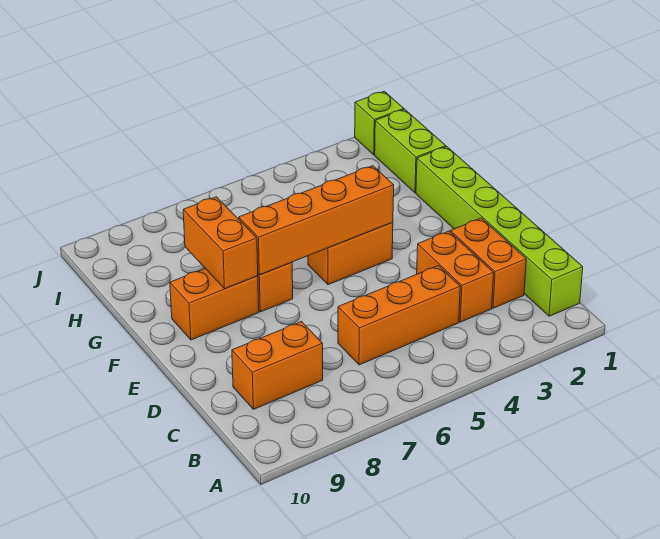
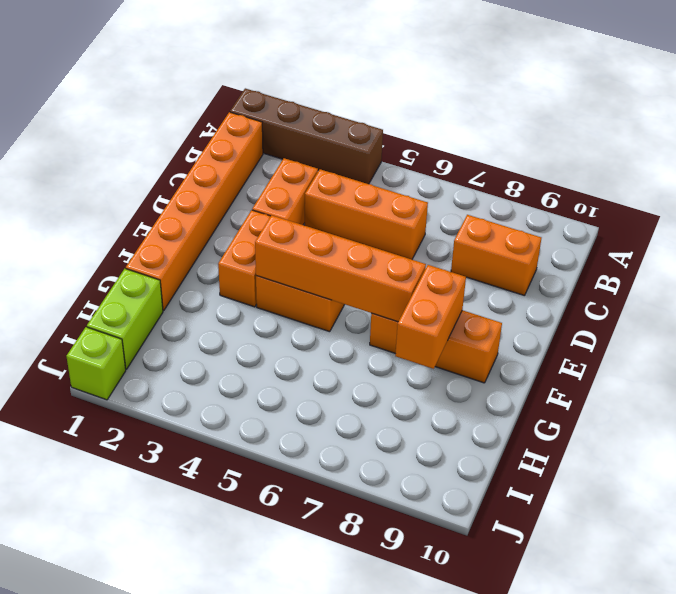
none -> brown 1x4 brick [230,88,383,184]
lime 1x6 brick [416,147,583,316] -> orange 1x6 brick [126,112,263,311]
orange 1x2 brick [450,218,526,308] -> orange 1x2 brick moved to [218,210,271,307]

